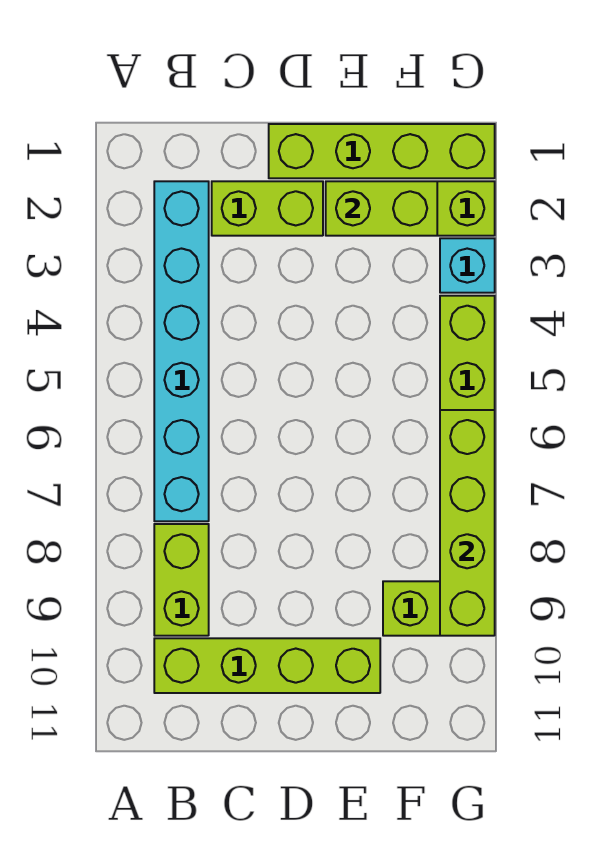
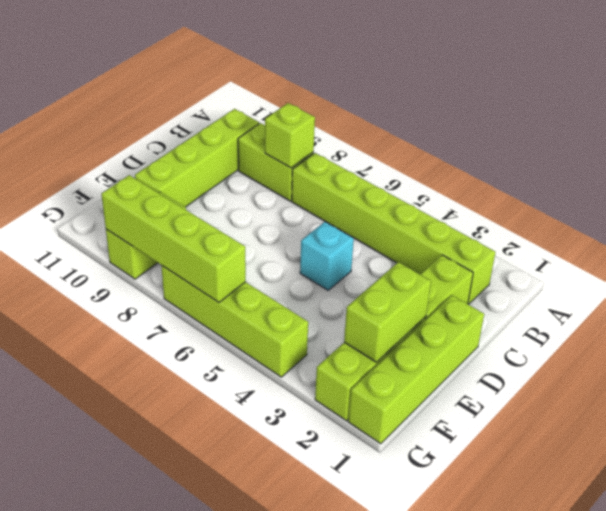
cyan 1x6 brick [154,181,209,521] -> lime 1x6 brick [292,153,495,304]
none -> lime 1x1 brick [265,103,315,168]
cyan 1x1 brick [440,238,495,293] -> cyan 1x1 brick moved to [300,222,354,290]

